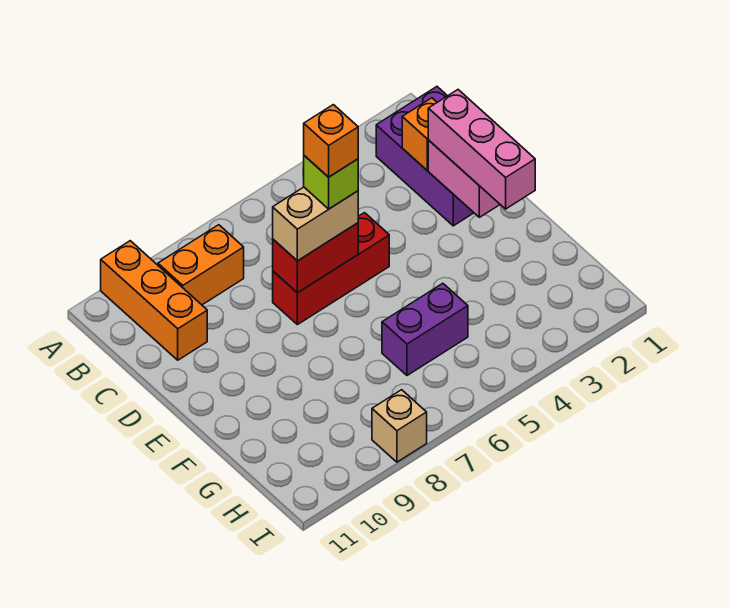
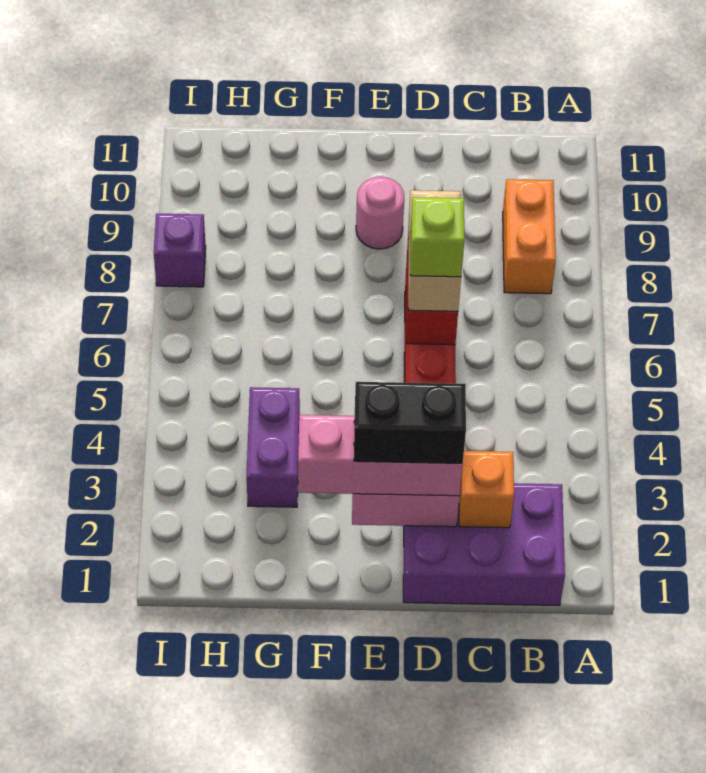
orange 1x3 brick [101,241,207,360] -> none
none -> black 1x2 brick [354,382,466,463]
orange 1x1 brick [304,105,358,177] -> none
none -> pink 1x1 round brick [356,177,404,249]
purple 1x2 brick [382,283,468,375] -> purple 1x2 brick moved to [247,387,300,507]
tan 1x1 brick [372,390,427,462] -> purple 1x1 brick [154,214,206,287]

